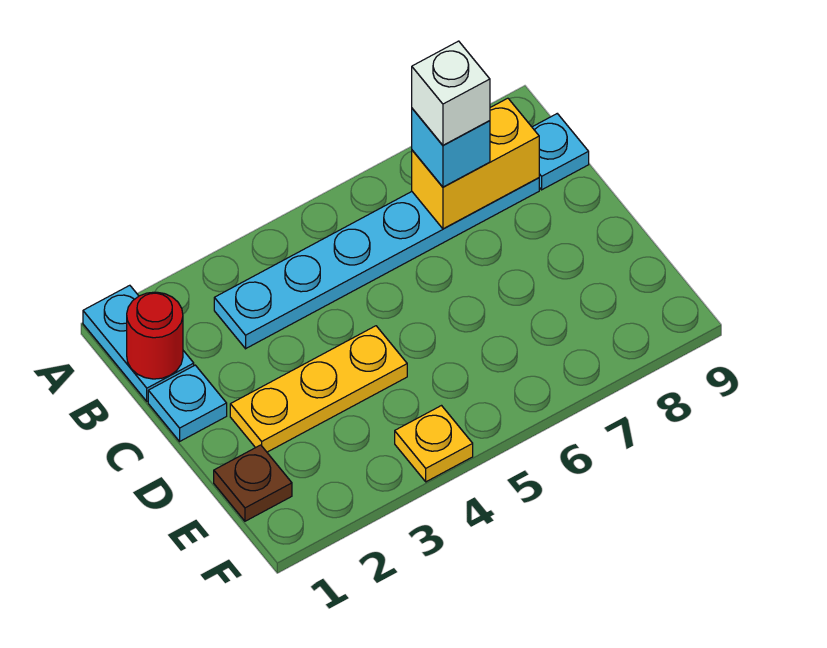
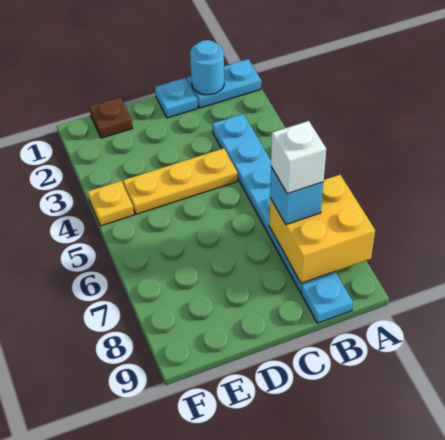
red 1x1 round brick [127,292,183,379] -> cyan 1x1 round brick [190,40,224,95]
yellow 1x2 brick [412,98,539,229] -> yellow 2x2 brick [269,175,375,283]
yellow 1x3 plate [230,326,407,452] -> yellow 1x3 plate turned to [123,148,238,214]

